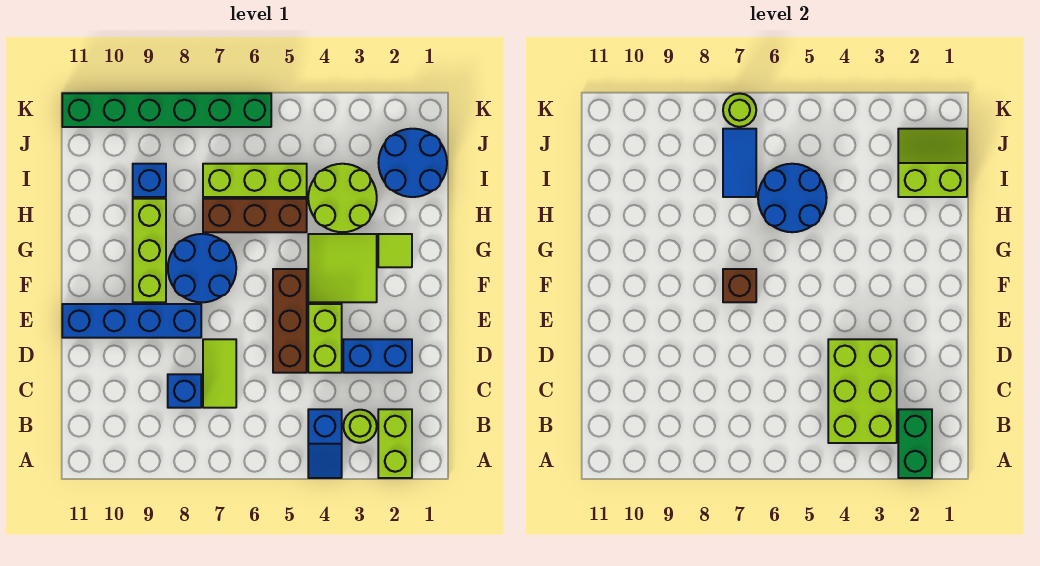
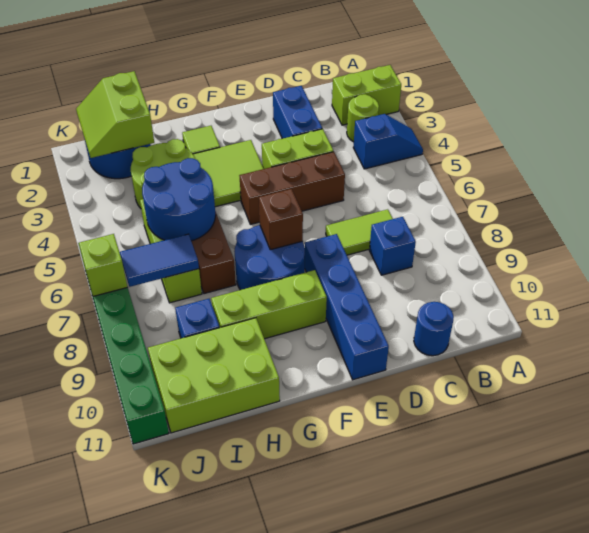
green 1x2 brick [898,409,932,478] -> none
lime 2x3 brick [828,339,897,443] -> lime 2x3 brick moved to [148,318,280,433]
none -> blue 1x1 round brick [414,302,454,356]
lime 1x1 round brick [723,94,756,127] -> lime 1x1 brick [79,234,127,296]

